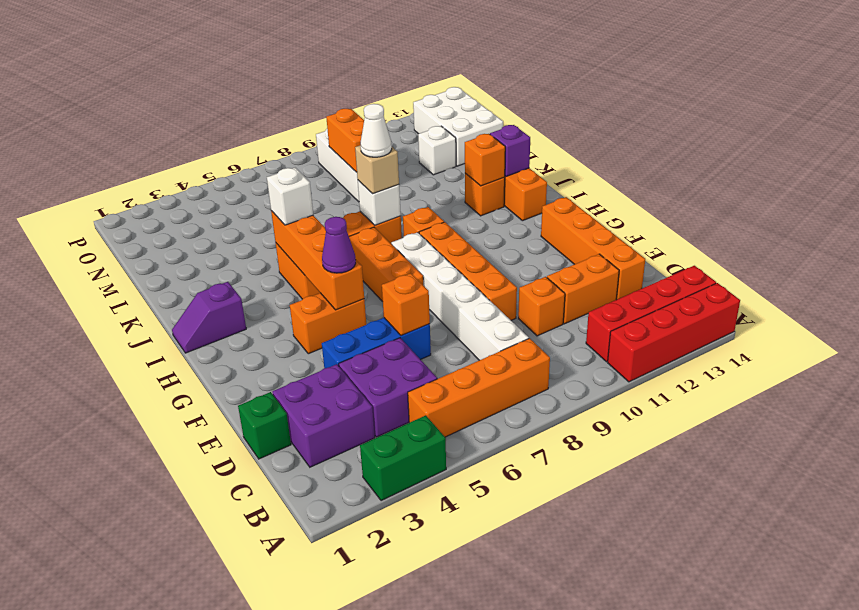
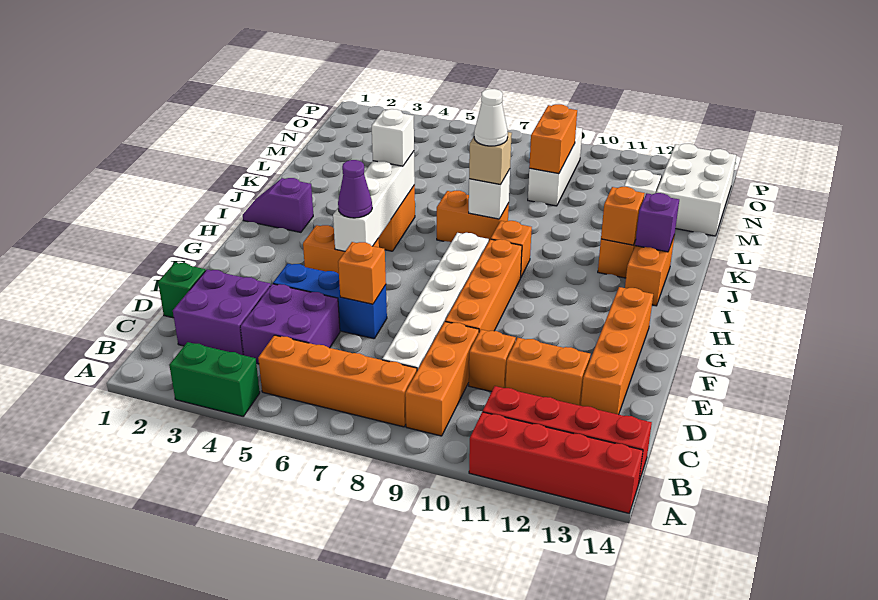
orange 1x4 brick [271,211,364,310] -> white 1x4 brick [333,151,415,251]
orange 1x3 brick [349,227,423,302] -> orange 1x3 brick moved to [405,322,479,436]

